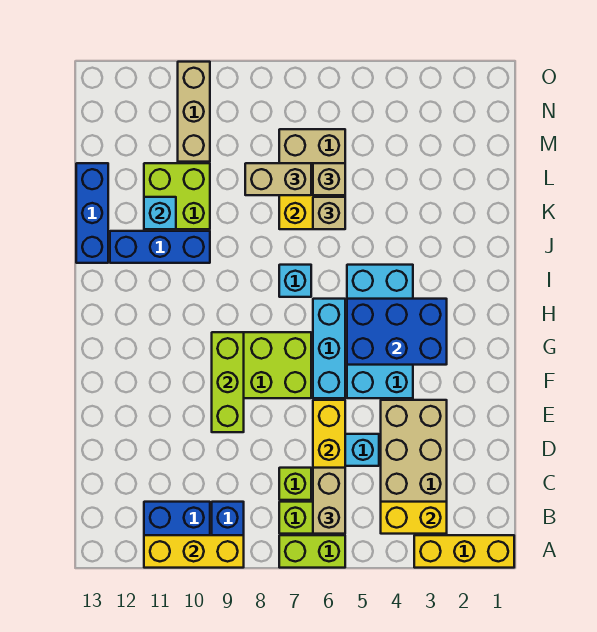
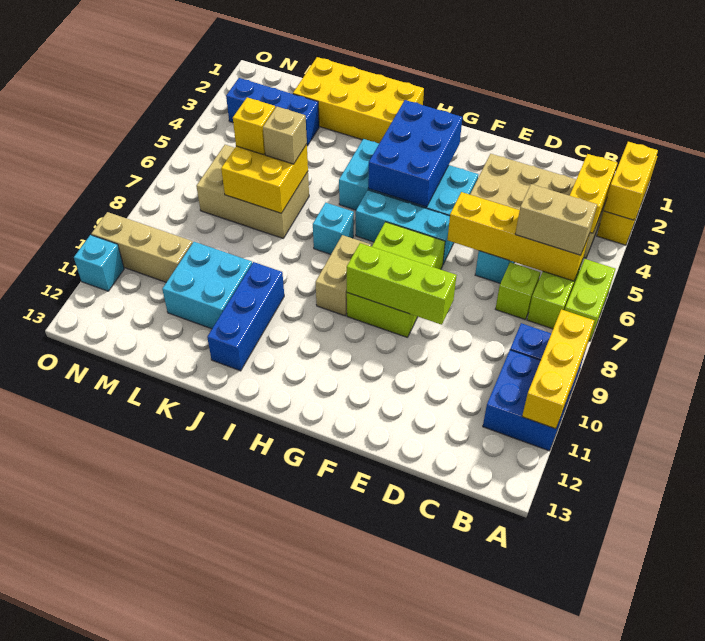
none -> yellow 1x2 brick [604,142,658,220]
none -> yellow 2x4 brick [293,57,424,143]
blue 1x3 brick [76,163,108,263] -> blue 1x3 brick moved to [226,78,319,146]
lime 2x2 brick [144,163,210,229] -> cyan 2x2 brick [162,242,252,329]
cyan 1x1 brick [144,197,176,229] -> cyan 1x1 brick moved to [74,235,124,291]
tan 1x1 brick [313,163,345,195] -> yellow 1x1 brick [233,97,275,155]
tan 1x2 brick [245,163,311,195] -> tan 1x2 brick moved to [316,235,371,316]

